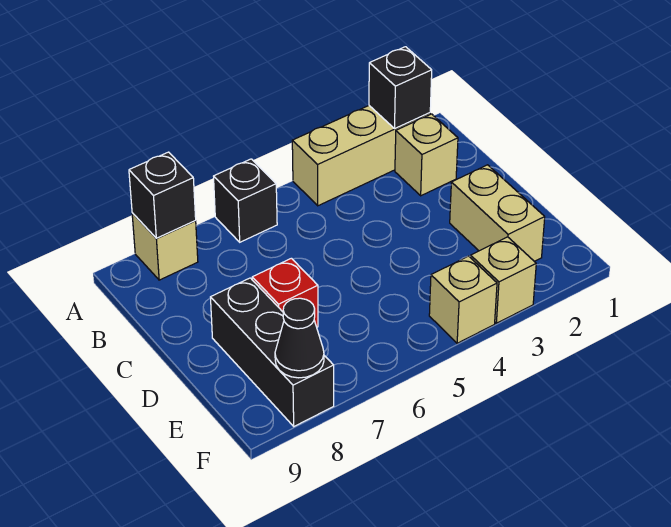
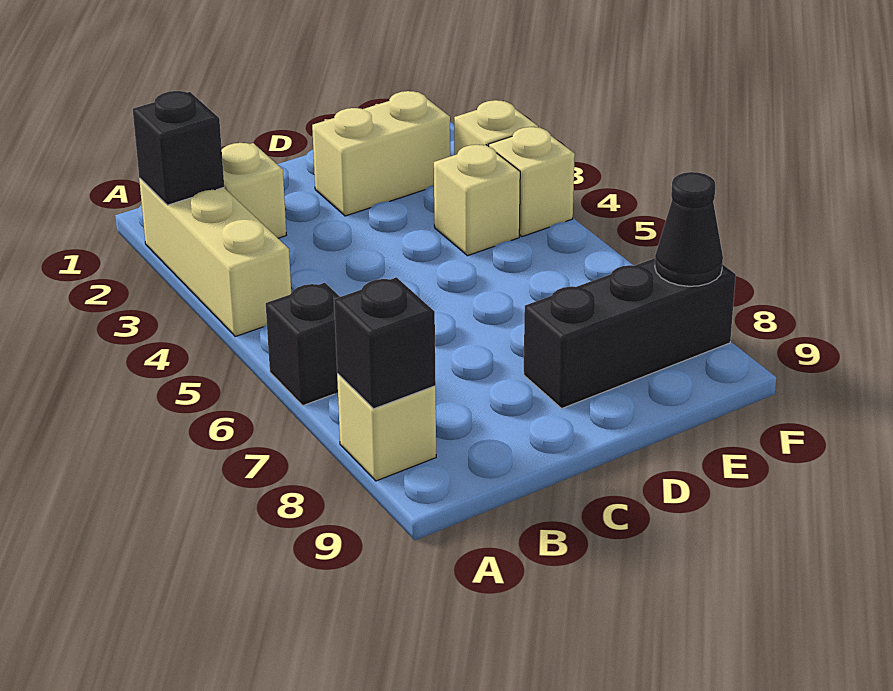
red 1x1 brick [252,258,318,327] -> none
none -> tan 1x1 brick [434,145,520,256]

